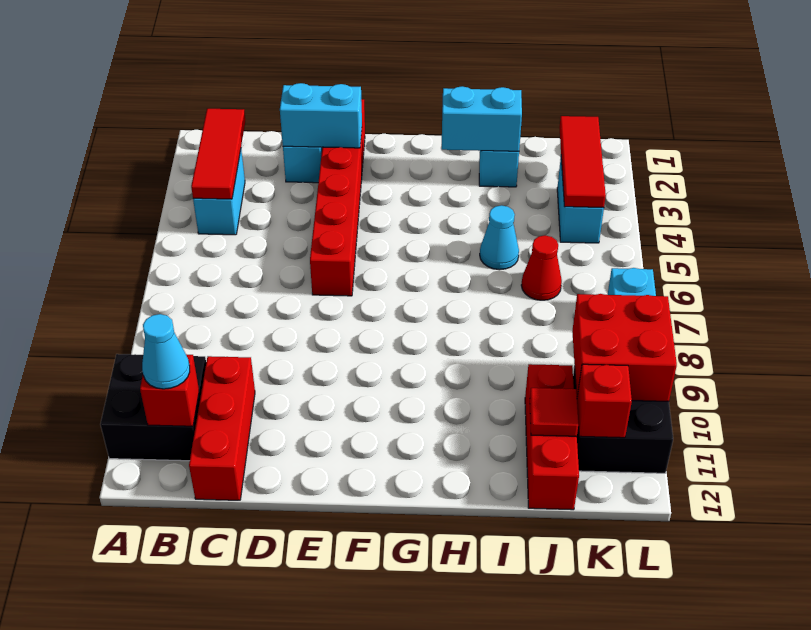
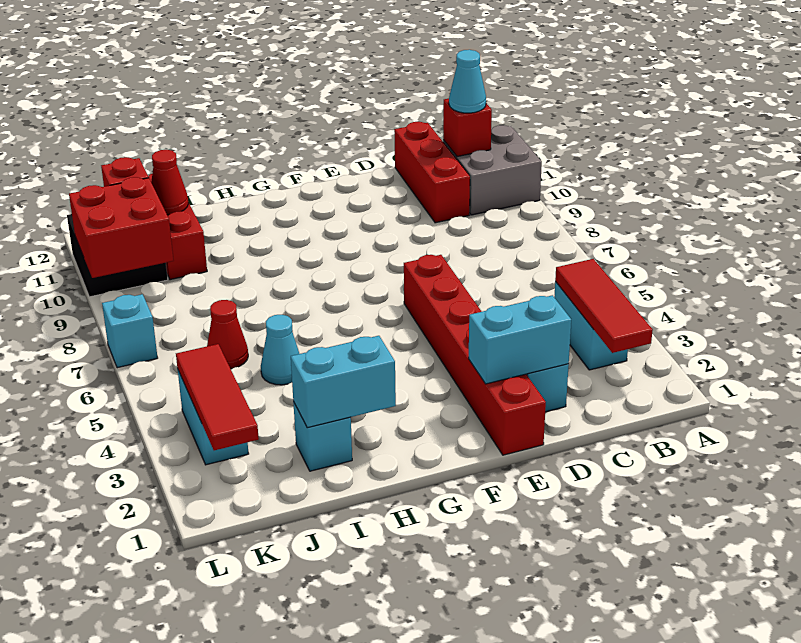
black 2x2 brick [100,354,206,461] -> grey 2x2 brick [443,125,542,215]
red 1x1 tile [530,388,578,436] -> red 1x1 cone [151,150,188,215]

